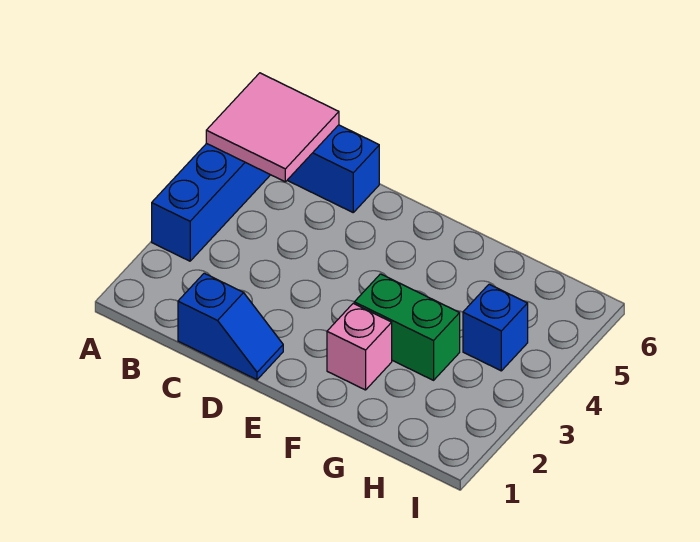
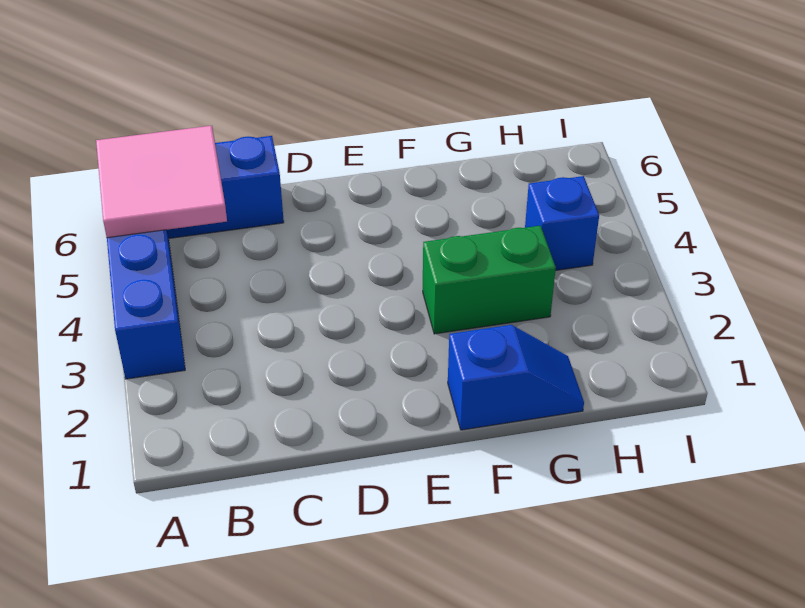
blue 1x2 slope [178,273,283,380] -> blue 1x2 slope moved to [448,325,584,430]
pink 1x1 brick [327,303,392,390] -> none

